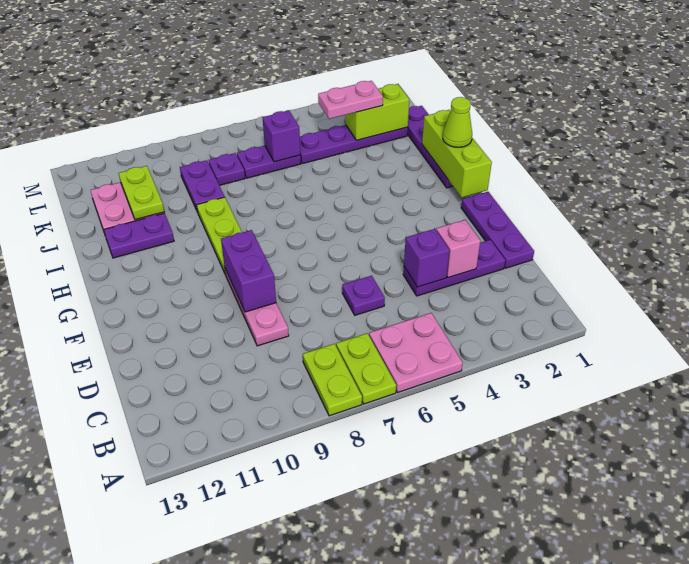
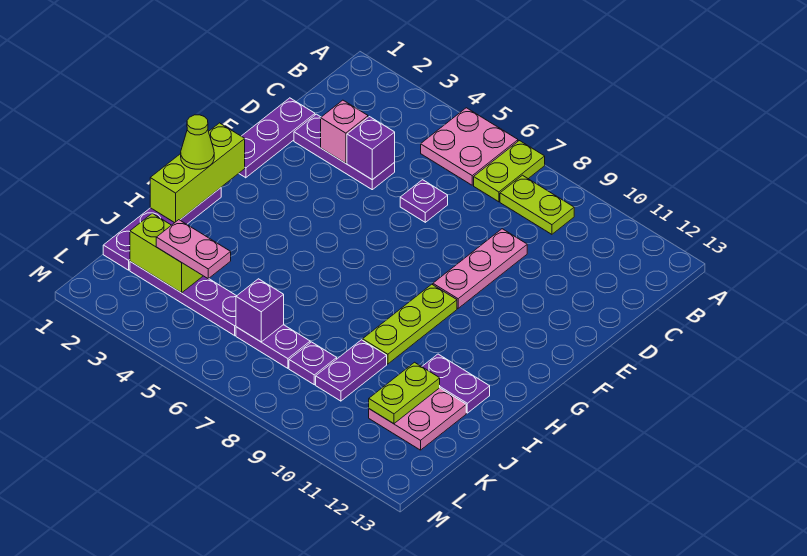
lime 1x2 plate [303,344,362,416] -> lime 1x2 plate turned to [500,175,574,234]
purple 1x2 brick [221,230,276,312] -> none

